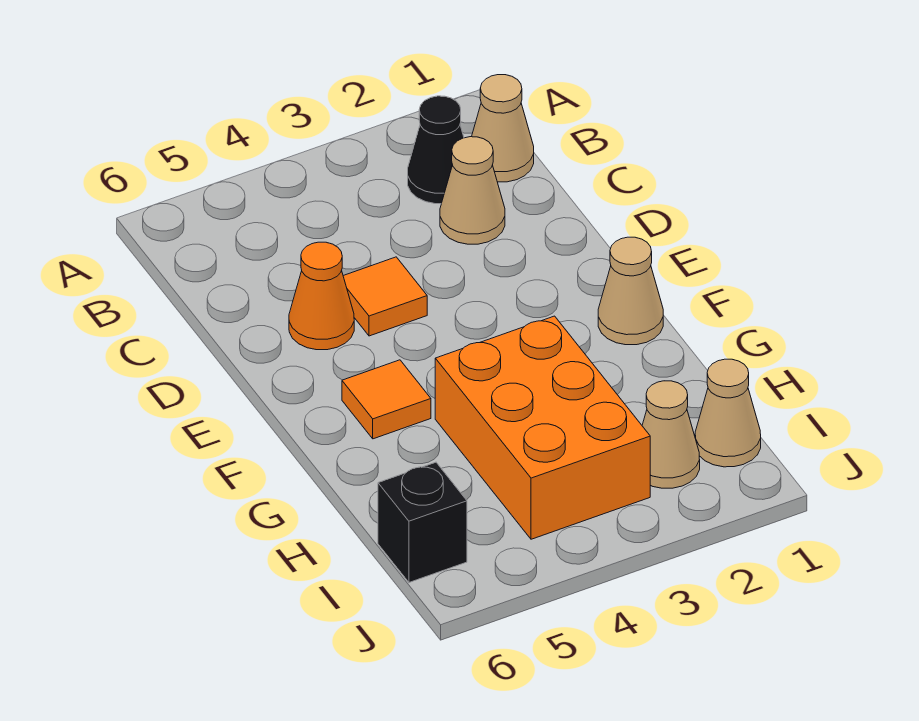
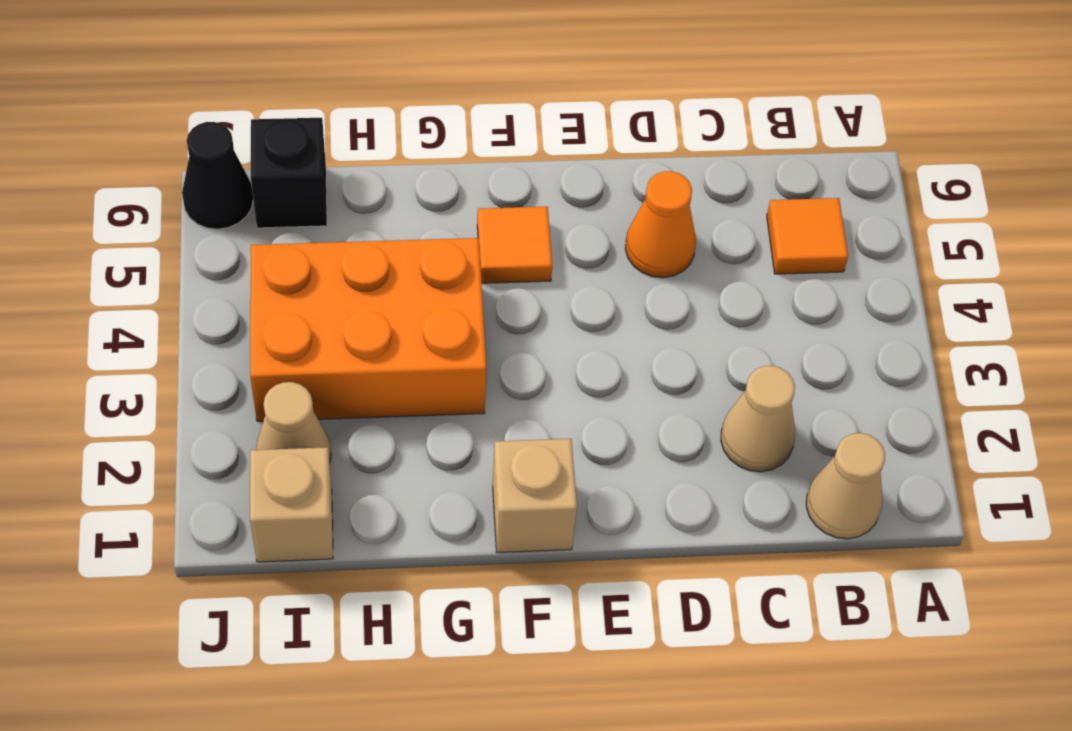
black 1x1 cone [408,96,464,204] -> black 1x1 cone moved to [182,122,253,229]
orange 1x1 tile [343,257,427,336] -> orange 1x1 tile moved to [767,198,848,274]
tan 1x1 cone [598,237,663,345] -> tan 1x1 brick [493,439,577,553]
tan 1x1 cone [695,359,761,467] -> tan 1x1 brick [250,447,333,562]

